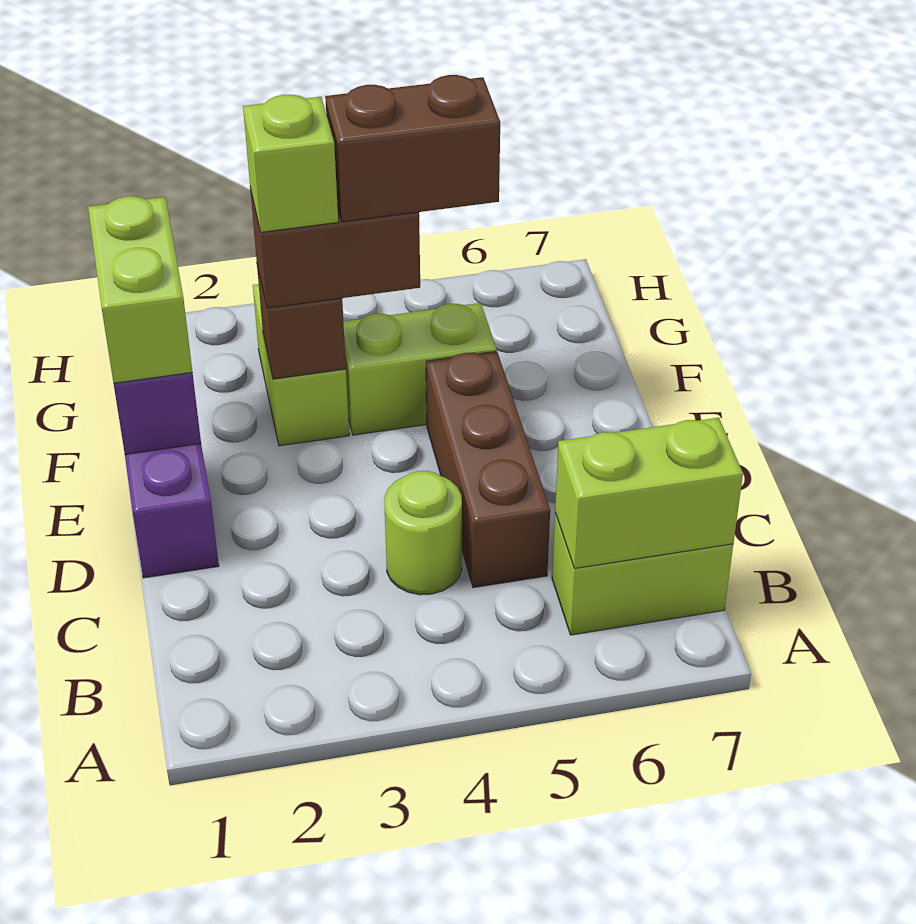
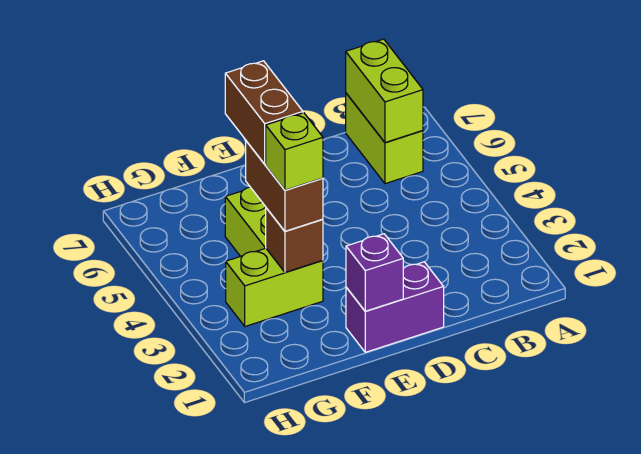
lime 1x1 round brick [384,471,462,595] -> none
brown 1x3 brick [426,351,550,588] -> none
lime 1x2 brick [88,196,192,383] -> none

